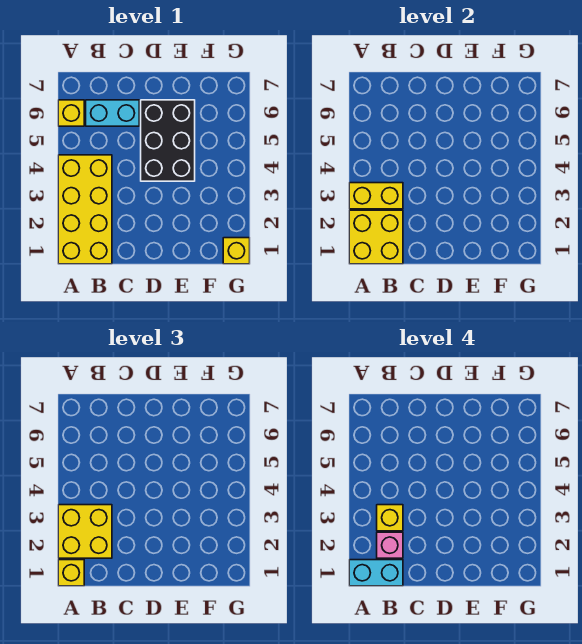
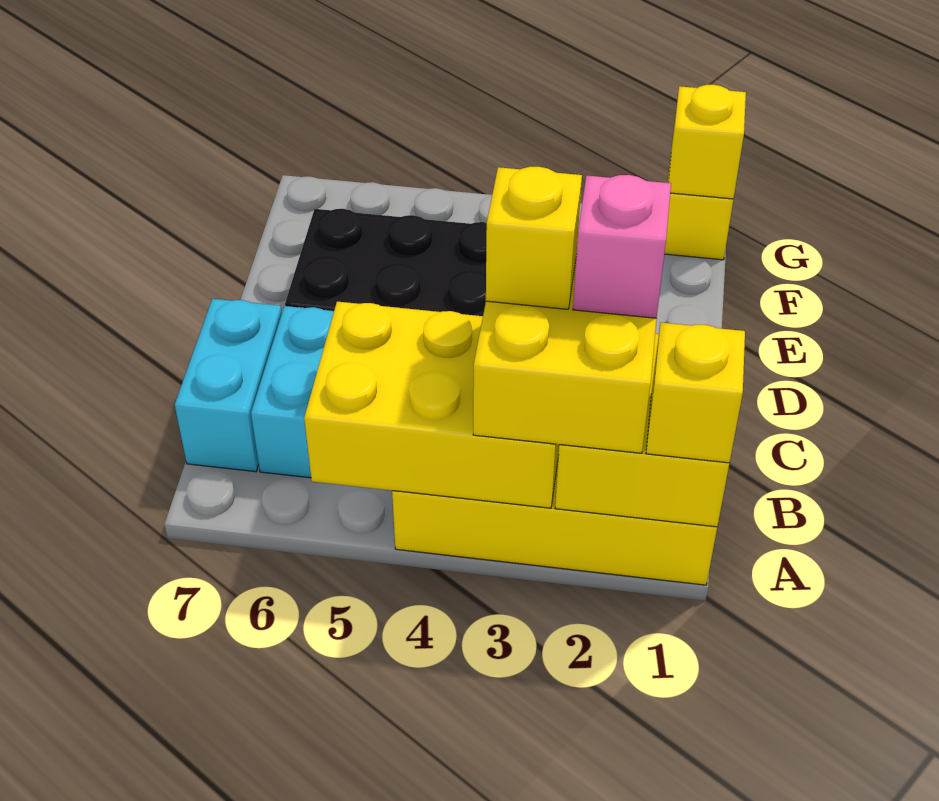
cyan 1x2 brick [349,560,403,586] -> cyan 1x2 brick moved to [175,299,282,472]
yellow 1x2 brick [349,183,403,209] -> yellow 2x3 brick [304,302,559,508]
yellow 1x1 brick [58,100,84,126] -> yellow 1x1 brick moved to [668,85,746,199]

